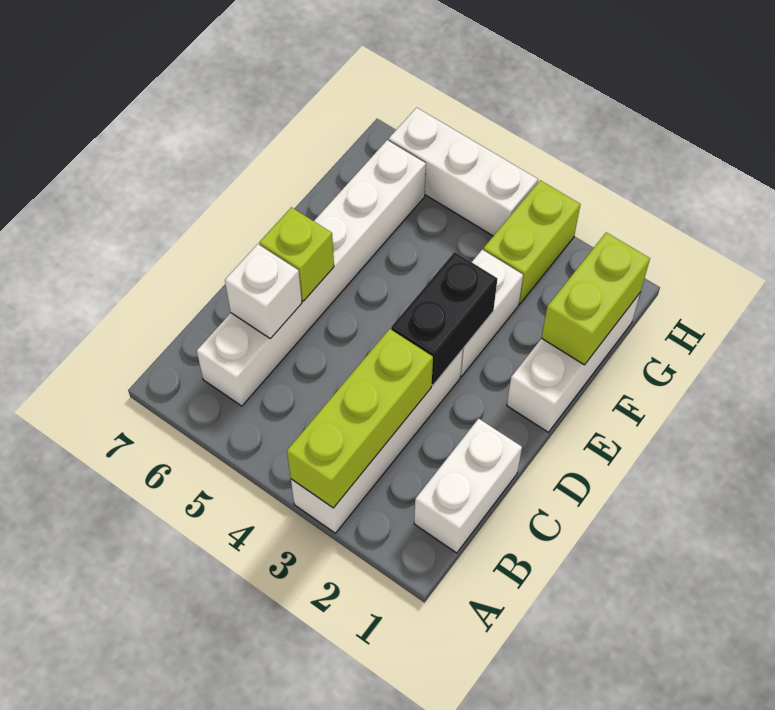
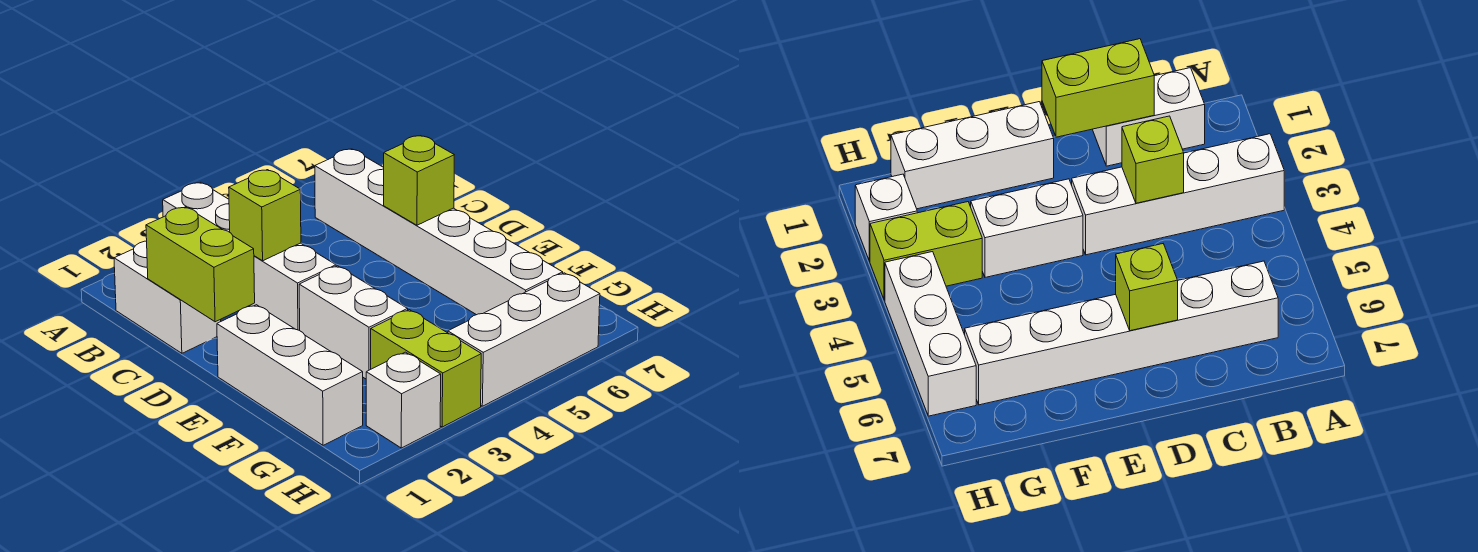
lime 1x3 brick [287,329,433,508] -> lime 1x1 brick [229,170,301,261]
white 1x1 brick [225,244,302,339] -> white 1x1 brick moved to [366,352,441,448]
black 1x2 brick [391,252,497,385] -> none
lime 1x2 brick [542,232,650,365] -> lime 1x2 brick moved to [146,207,255,322]

